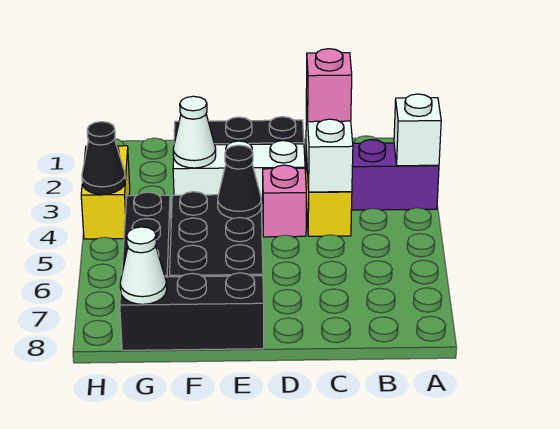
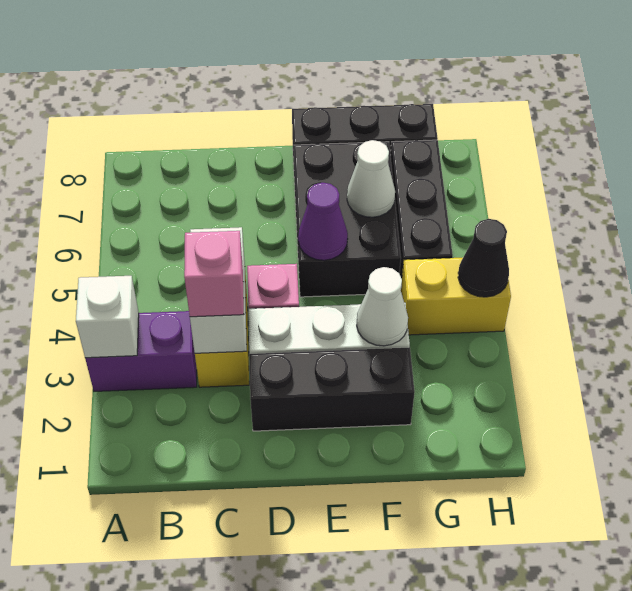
black 1x1 cone [218,145,261,218] -> purple 1x1 cone [298,183,348,260]
white 1x1 cone [120,227,167,304] -> white 1x1 cone moved to [347,140,395,217]
yellow 1x2 brick [81,146,130,239] -> yellow 1x2 brick turned to [401,258,511,335]

